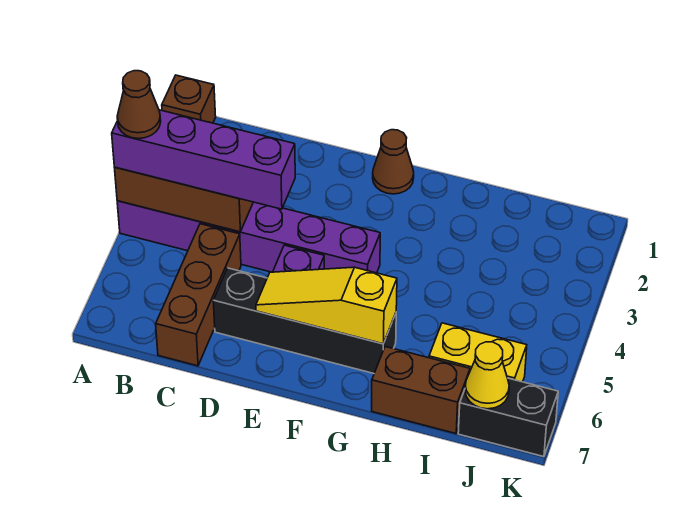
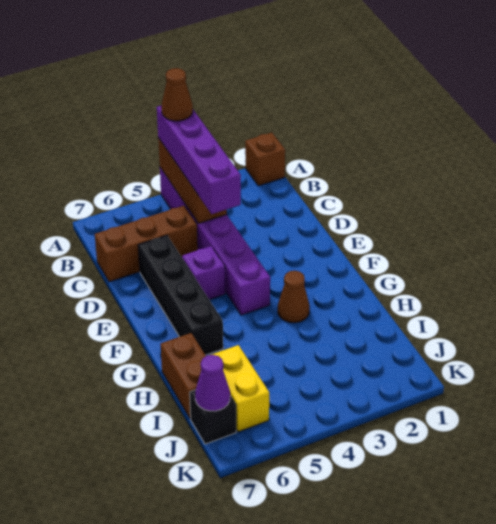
yellow 1x3 slope [256,267,397,344] -> none
brown 1x1 cone [373,130,414,194] -> brown 1x1 cone moved to [278,271,310,323]
black 1x2 brick [458,378,558,457] -> black 1x1 brick [190,390,236,444]
yellow 1x1 cone [465,342,509,409] -> purple 1x1 cone [195,355,230,411]

